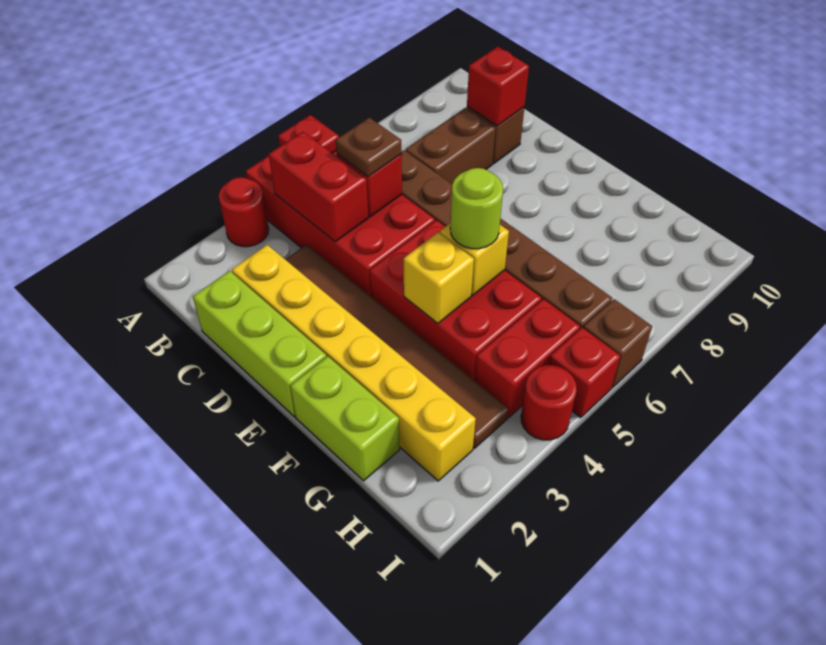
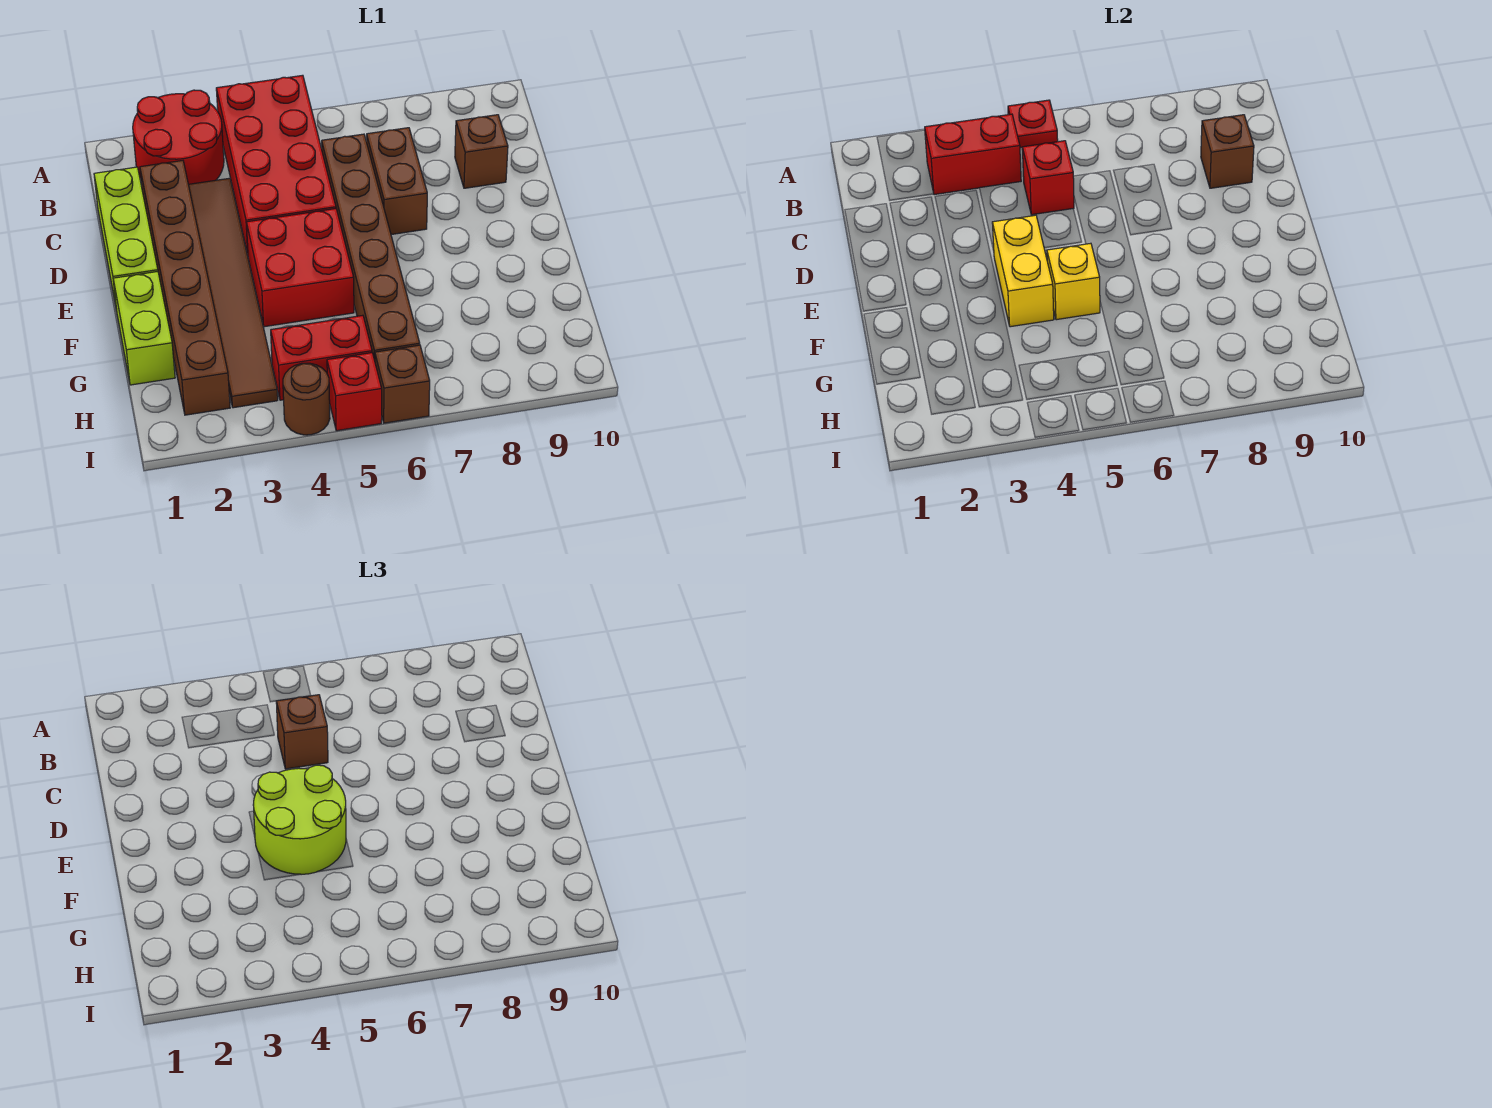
red 1x1 round brick [219,177,269,247] -> red 2x2 round brick [133,90,224,184]
red 1x2 brick [269,132,368,242] -> red 1x2 brick turned to [925,114,1021,195]
yellow 1x6 brick [232,245,476,481] -> brown 1x6 brick [140,161,230,415]
brown 1x1 plate [336,118,402,177] -> brown 1x1 brick [276,695,328,769]
brown 1x2 brick [406,108,495,184] -> brown 1x2 brick turned to [367,128,427,235]
red 1x1 brick [467,47,529,126] -> brown 1x1 brick [1201,115,1254,188]
red 2x3 brick [370,220,542,381] -> red 2x2 brick [246,209,354,327]
yellow 1x1 brick [404,232,474,323] -> yellow 1x2 brick [992,215,1054,327]
lime 1x1 round brick [450,168,503,249] -> lime 2x2 round brick [253,765,346,874]
red 1x1 round brick [521,365,577,440] -> brown 1x1 round brick [283,363,330,435]

